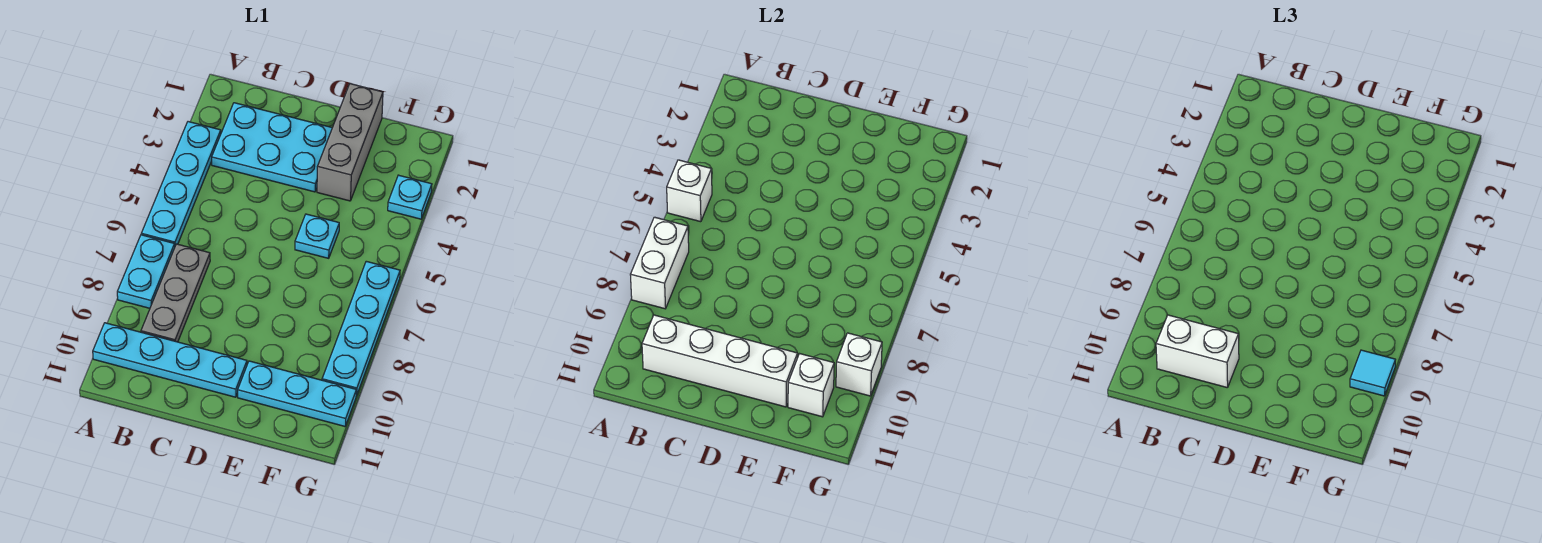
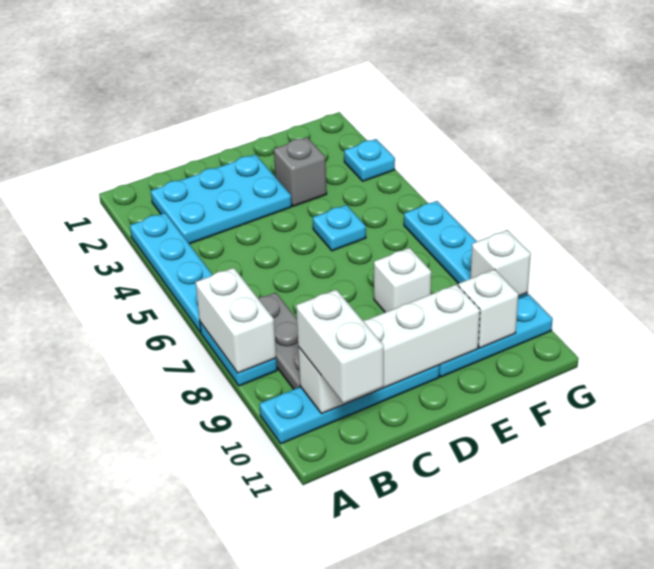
white 1x1 brick [667,160,712,222] -> white 1x1 brick moved to [374,248,431,312]
white 1x2 brick [1156,315,1239,388] -> white 1x2 brick turned to [296,290,384,403]
grey 1x3 brick [317,84,383,201] -> grey 1x1 brick [274,137,327,206]
cyan 1x1 tile [1350,350,1395,396] -> none

